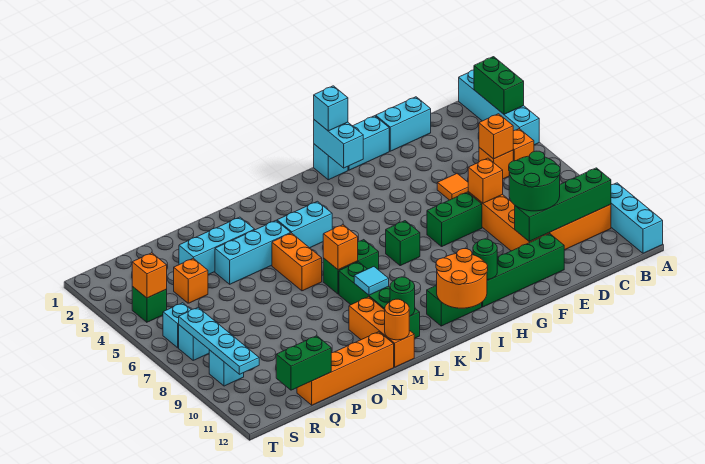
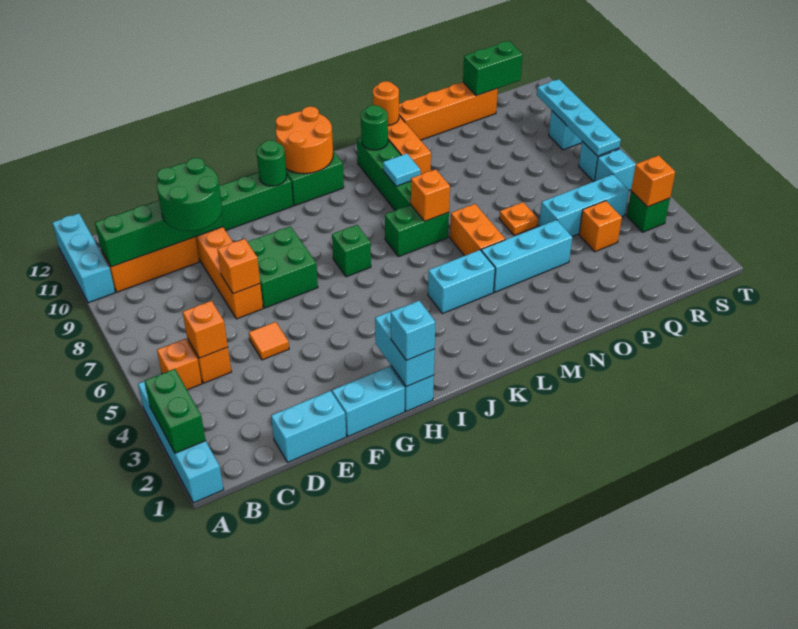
green 1x2 brick [427,192,482,246] -> green 2x2 brick [248,226,318,308]
cyan 1x3 brick [179,217,255,275] -> cyan 1x3 brick moved to [539,174,629,236]
none -> orange 1x1 plate [499,202,538,235]

